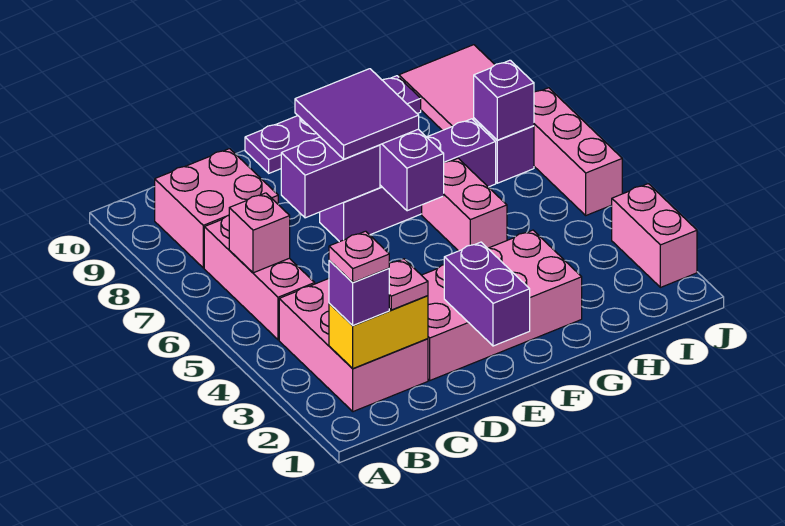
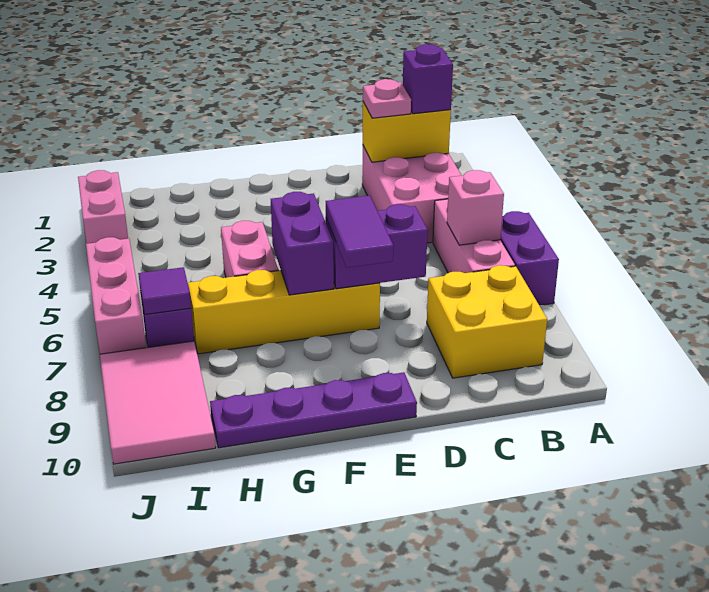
pink 1x1 plate [329,231,389,283] -> none
pink 2x2 brick [155,149,278,268] -> yellow 2x2 brick [427,265,547,378]
pink 2x4 brick [422,230,582,380] -> none
purple 1x2 brick [444,242,530,346] -> purple 1x2 brick moved to [500,211,559,305]
purple 1x4 brick [320,119,496,242] -> yellow 1x4 brick [188,270,380,354]
purple 2x2 tile [295,69,419,159] -> purple 1x2 tile [326,196,393,268]
purple 1x1 brick [474,60,534,140] -> purple 1x1 tile [138,267,191,314]

